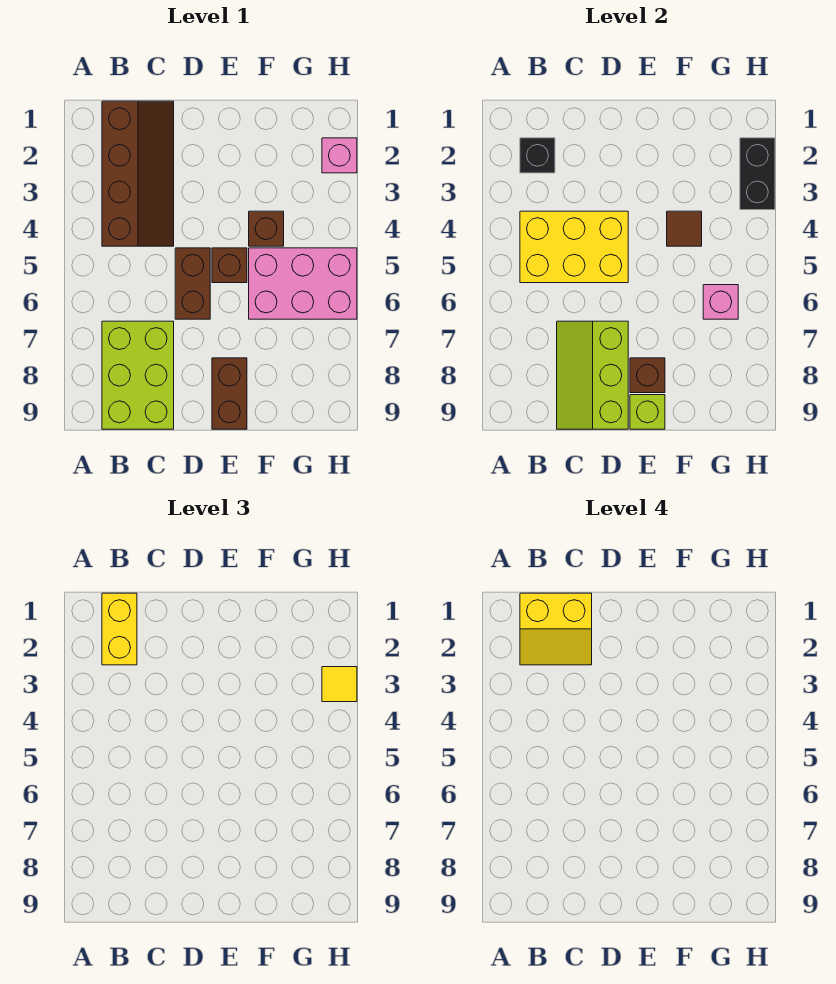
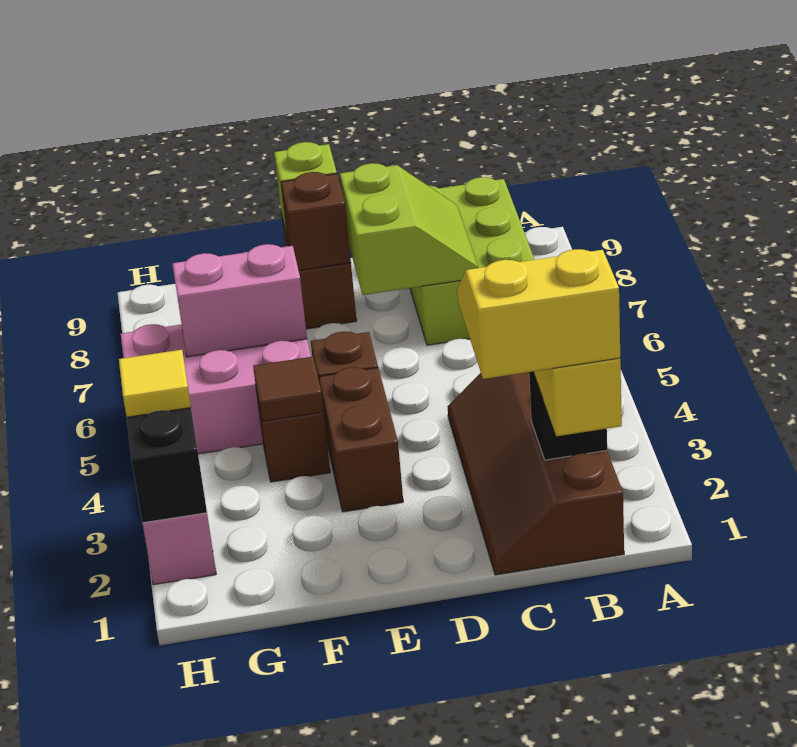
yellow 2x3 brick [520,211,628,283] -> none
lime 2x3 slope [557,321,628,429] -> lime 2x2 slope [340,163,478,295]
brown 1x2 brick [175,248,210,319] -> brown 1x2 brick moved to [319,367,403,512]
pink 1x1 brick [703,285,738,319] -> pink 1x2 brick [172,244,307,357]

